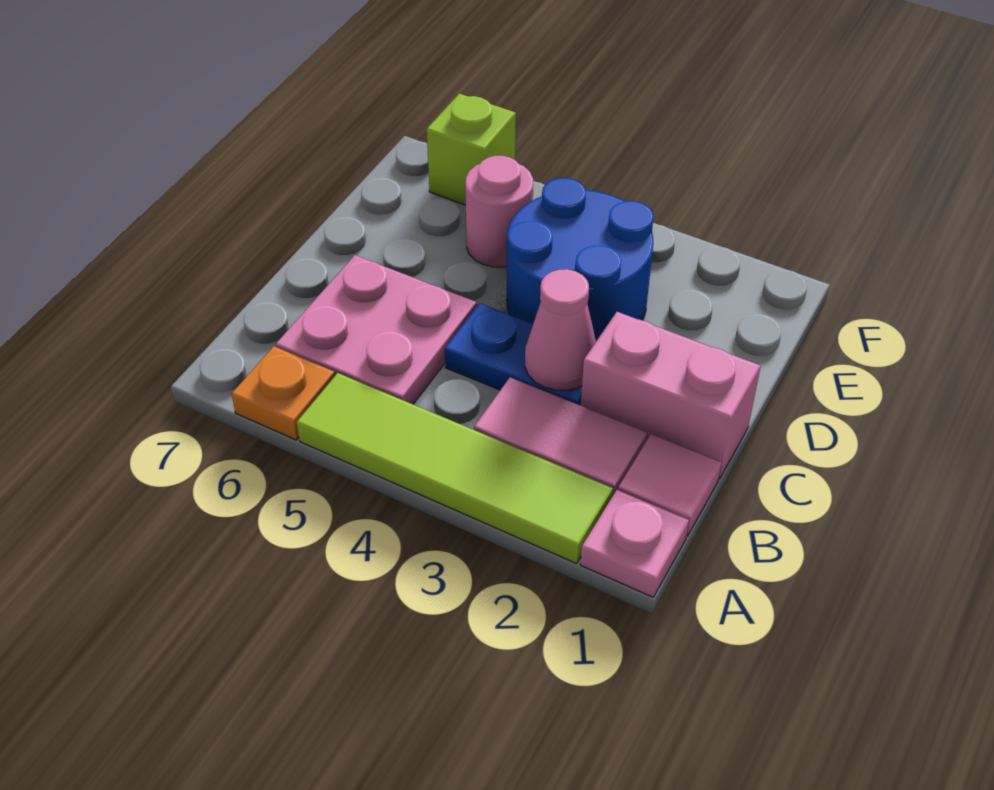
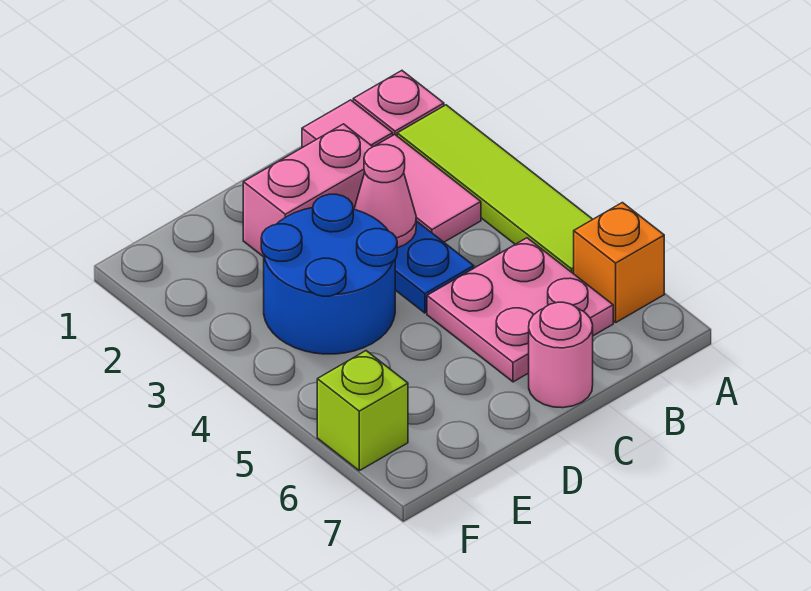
orange 1x1 plate [231,346,335,440] -> orange 1x1 brick [574,203,664,322]
pink 1x2 brick [581,312,761,479] -> pink 1x2 brick turned to [243,124,373,257]
pink 1x1 round brick [465,156,533,267] -> pink 1x1 round brick moved to [529,302,593,408]

